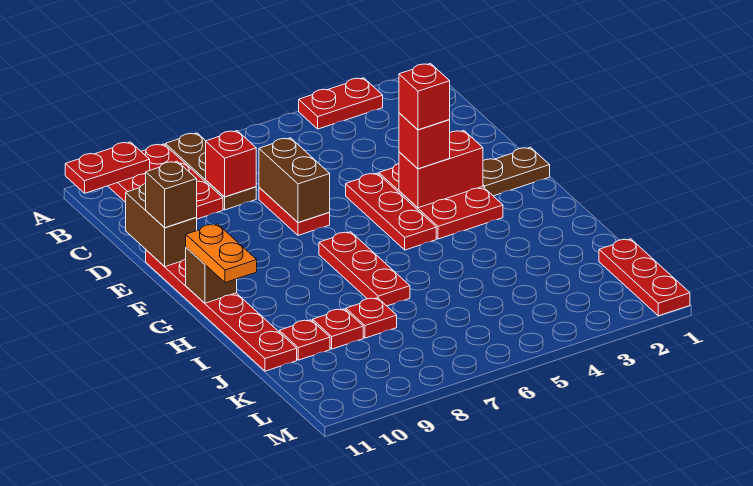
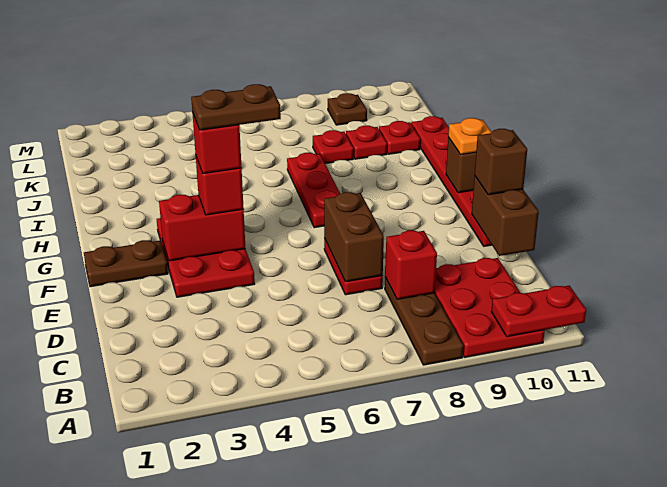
red 1x2 plate [299,78,383,129] -> none
red 1x3 plate [346,173,436,250] -> none
none -> brown 1x2 plate [191,84,281,130]
orange 1x2 plate [186,224,257,283] -> orange 1x1 plate [448,118,492,154]
red 1x3 plate [599,239,690,316] -> none
none -> brown 1x1 plate [328,93,367,125]

